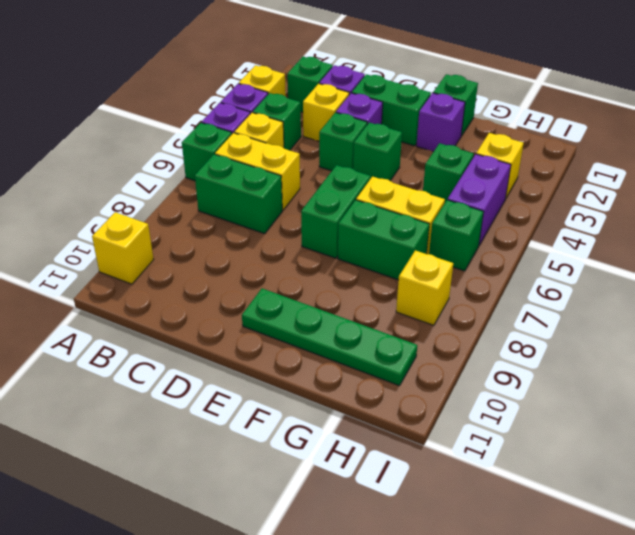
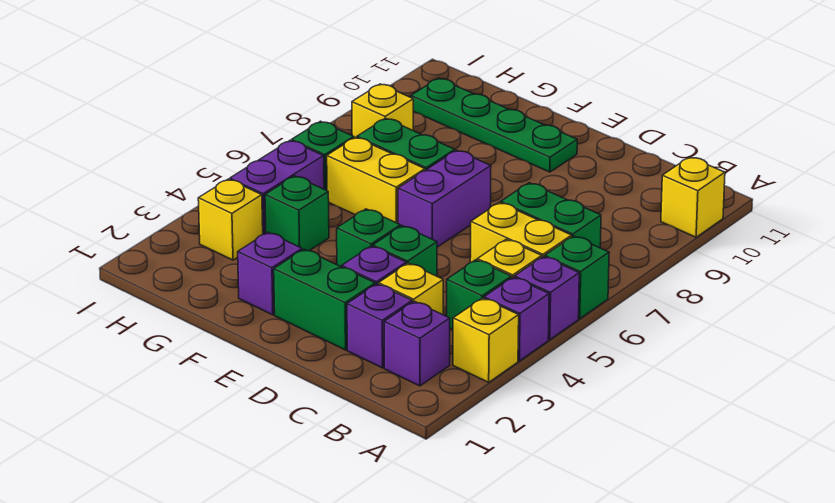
green 1x1 brick [287,57,333,112] -> purple 1x1 brick [384,301,450,386]
green 1x2 brick [301,165,371,258] -> purple 1x2 brick [398,150,491,247]
green 1x1 brick [433,74,478,136] -> none

